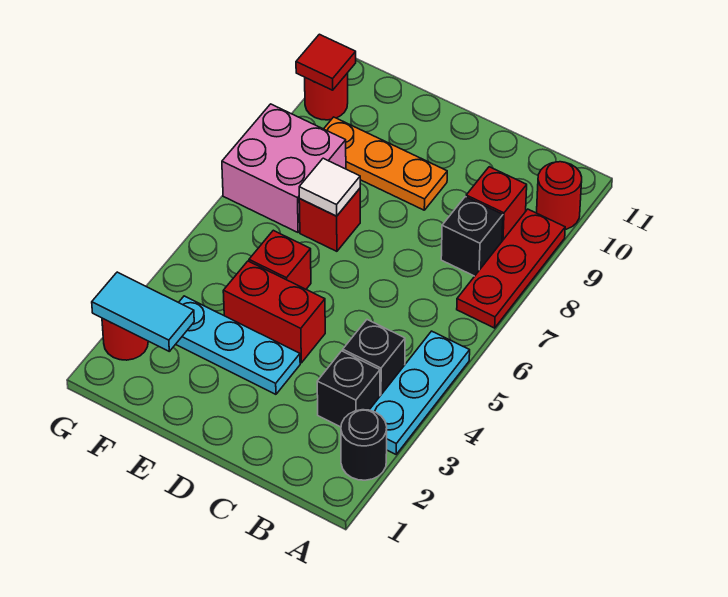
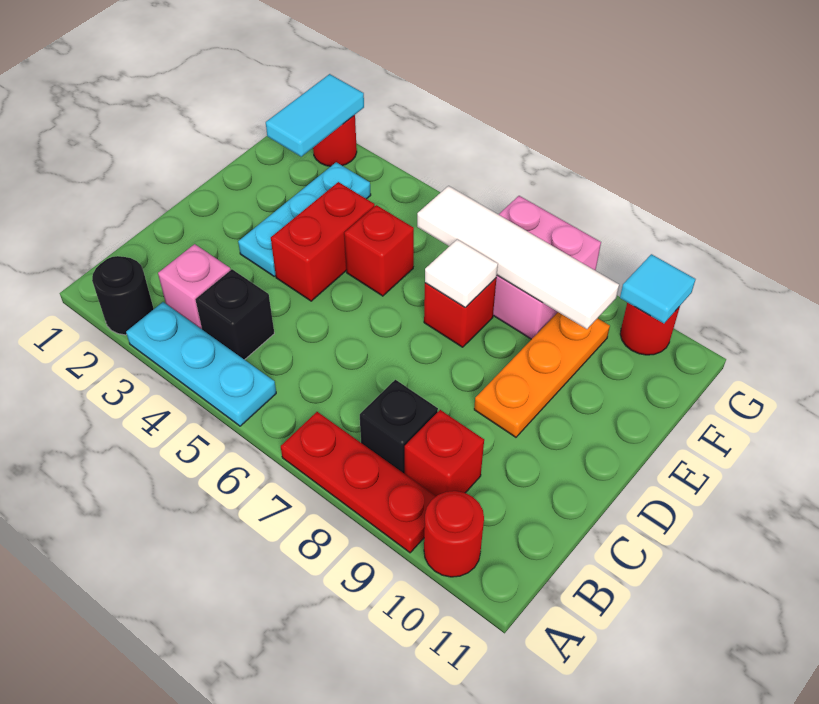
black 1x1 brick [317,351,380,427] -> pink 1x1 brick [158,244,230,329]
none -> white 1x4 tile [417,186,619,329]
red 1x1 tile [296,34,356,90] -> cyan 1x1 tile [620,254,695,323]

